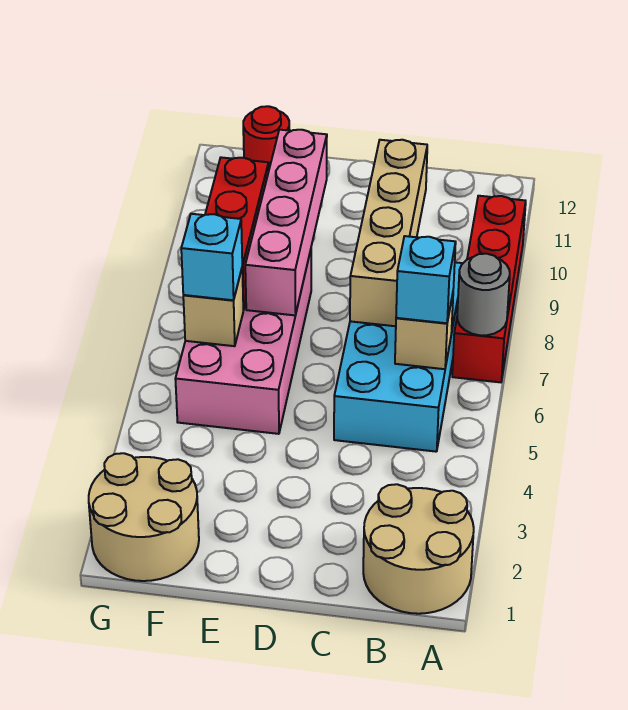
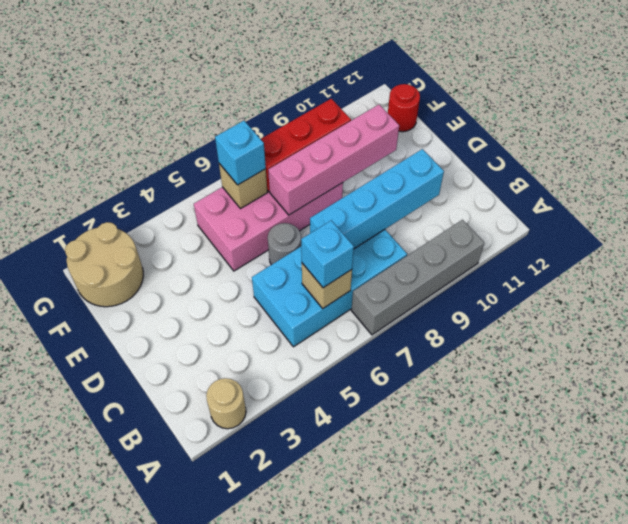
tan 2x2 round brick [363,484,474,614] -> tan 1x1 round brick [206,378,246,429]
red 1x4 brick [452,196,526,382] -> grey 1x4 brick [351,220,484,335]
grey 1x1 round brick [457,254,510,335] -> grey 1x1 round brick moved to [268,223,301,265]
tan 1x4 brick [350,140,427,326] -> cyan 1x4 brick [310,149,444,249]

